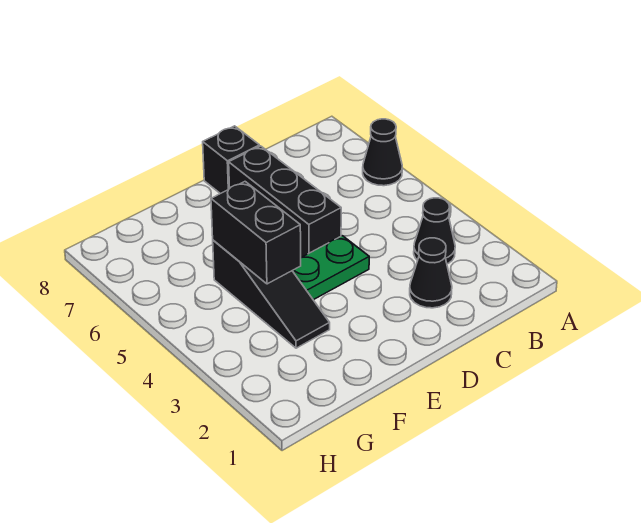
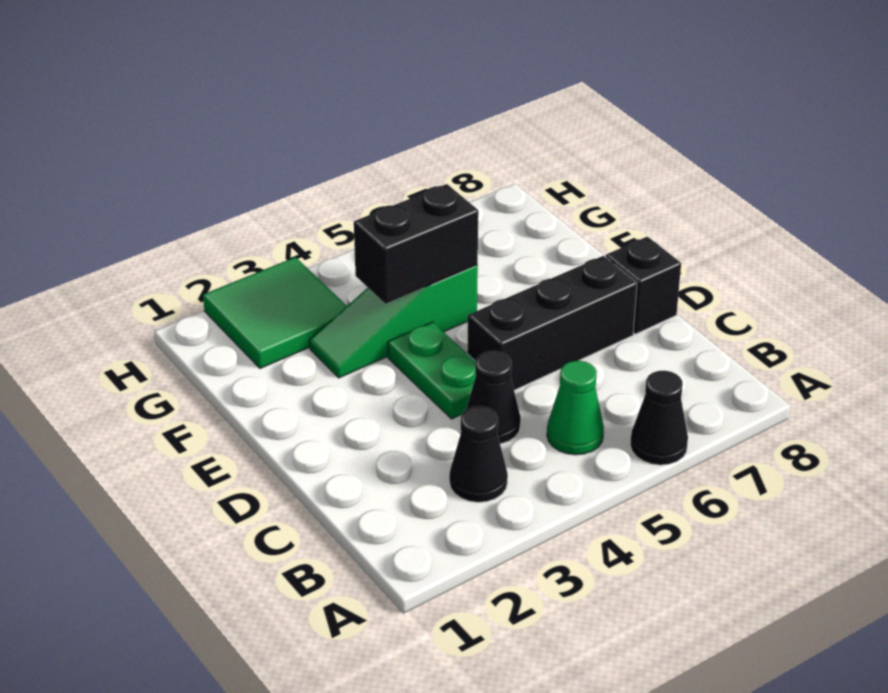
none -> green 1x1 cone [547,361,604,455]
black 1x1 cone [410,238,452,308] -> black 1x1 cone moved to [466,351,521,444]
black 1x3 slope [213,240,330,348] -> green 1x3 slope [309,265,478,378]
none -> green 2x2 tile [203,257,347,368]

